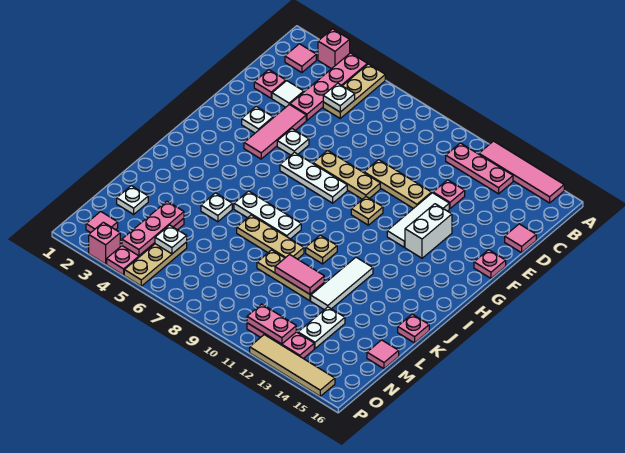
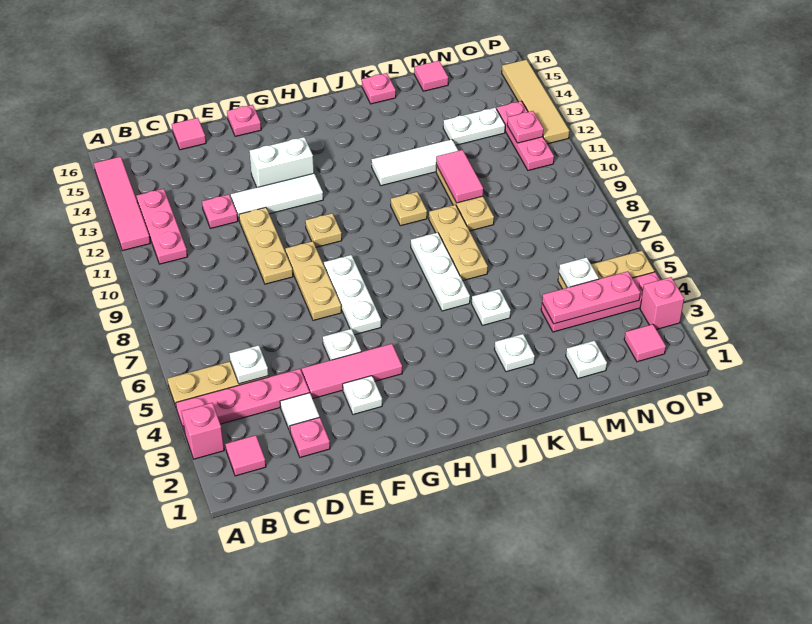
none -> white 1x1 plate [494,334,535,372]
pink 1x2 plate [247,304,296,344] -> pink 1x1 plate [507,111,544,143]

